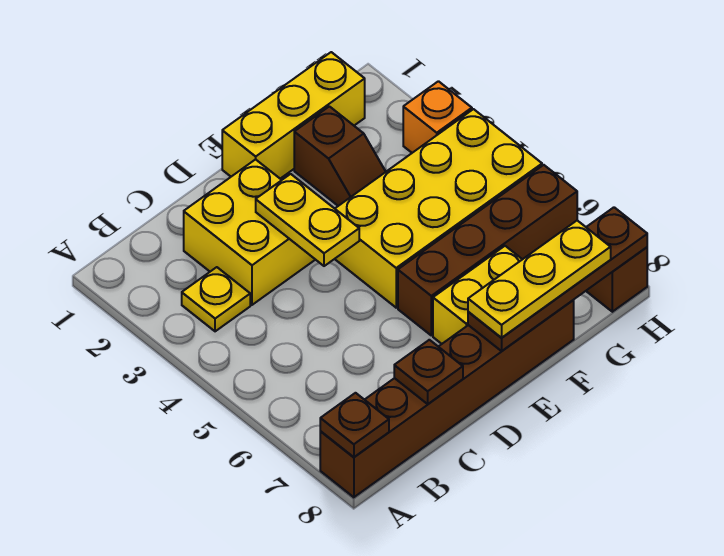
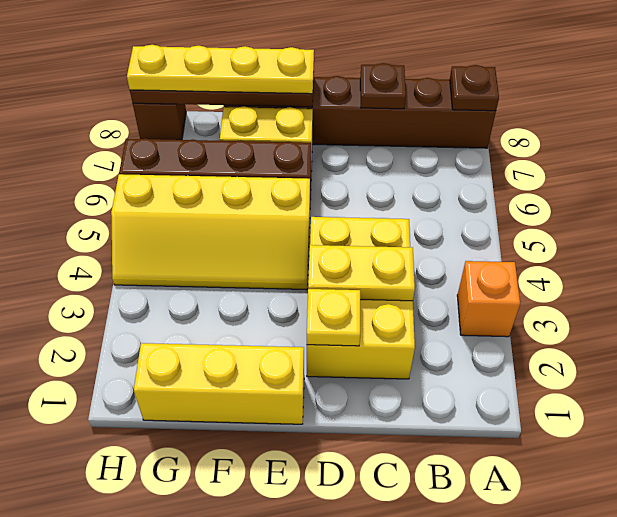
yellow 1x1 plate [182,267,250,331] -> yellow 1x1 plate moved to [307,289,360,346]
yellow 2x2 brick [184,159,315,305] -> yellow 2x3 brick [307,217,415,379]
yellow 1x2 plate [256,174,359,266] -> yellow 1x2 plate turned to [308,245,415,301]
yellow 2x4 brick [335,109,542,308] -> yellow 2x4 slope [111,174,310,290]
yellow 1x3 plate [468,221,611,338] -> yellow 1x4 plate [127,45,314,94]
brown 1x2 slope [294,106,386,206] -> none
orange 1x1 brick [403,81,472,153] -> orange 1x1 brick moved to [457,261,520,337]

